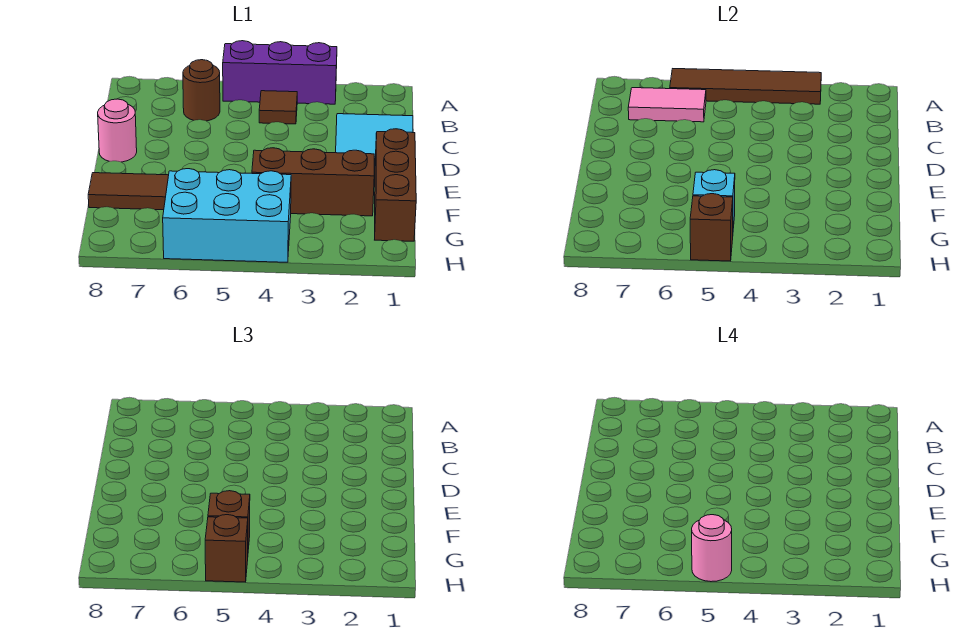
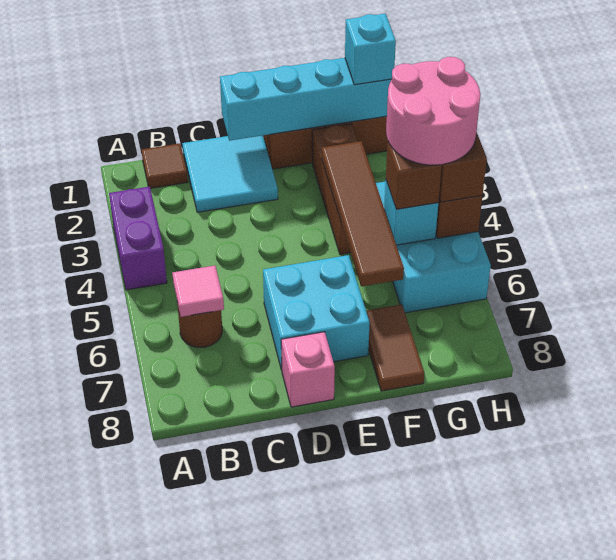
purple 1x3 brick [223,41,337,104] -> purple 1x2 brick [109,187,167,290]
brown 1x4 tile [670,69,821,104] -> brown 1x4 tile moved to [322,141,404,286]
brown 1x1 tile [259,91,297,124] -> brown 1x1 tile moved to [142,144,188,188]
pink 1x2 tile [628,88,706,122] -> pink 1x1 tile [172,265,224,317]
none -> cyan 1x4 brick [220,58,392,141]
none -> cyan 2x2 brick [263,255,370,370]
pink 1x1 round brick [98,99,137,162] -> pink 1x1 brick [281,332,335,407]
none -> cyan 1x1 brick [345,14,396,85]
pink 1x1 round brick [692,515,732,582] -> pink 2x2 round brick [386,57,480,165]

